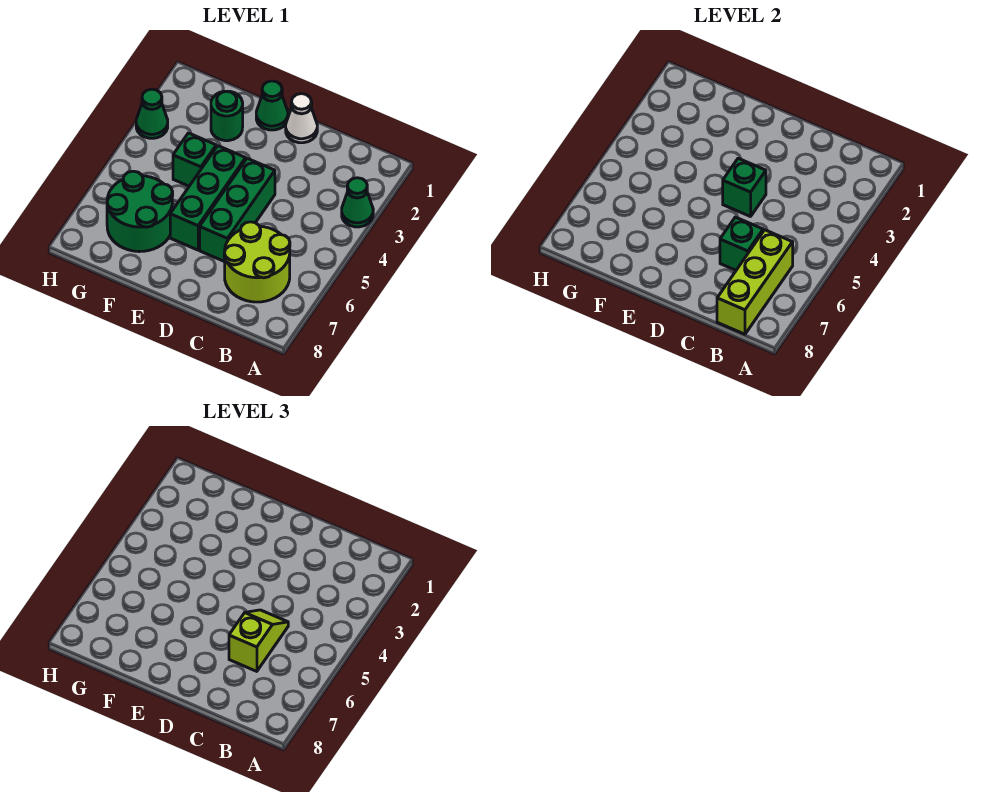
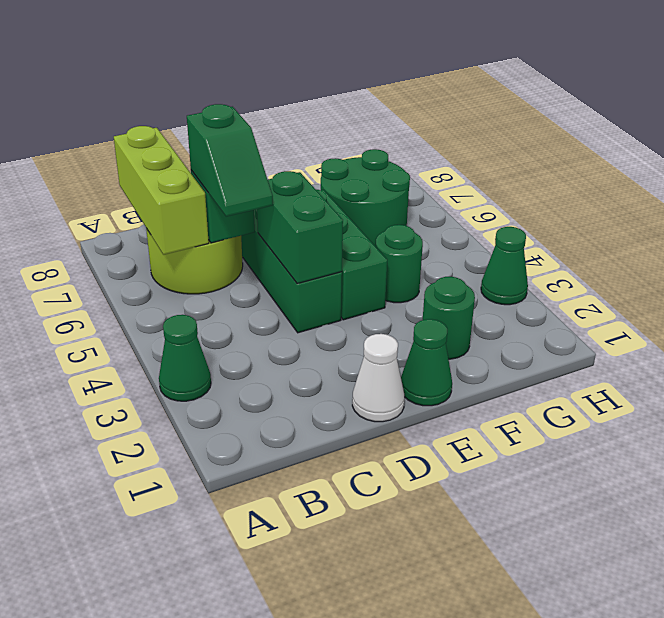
lime 1x2 slope [229,610,288,671] -> green 1x2 slope [187,104,273,217]
green 1x1 brick [723,158,766,217] -> green 1x2 brick [257,171,343,284]
green 1x1 brick [173,133,216,186] -> green 1x1 round brick [376,225,423,303]

